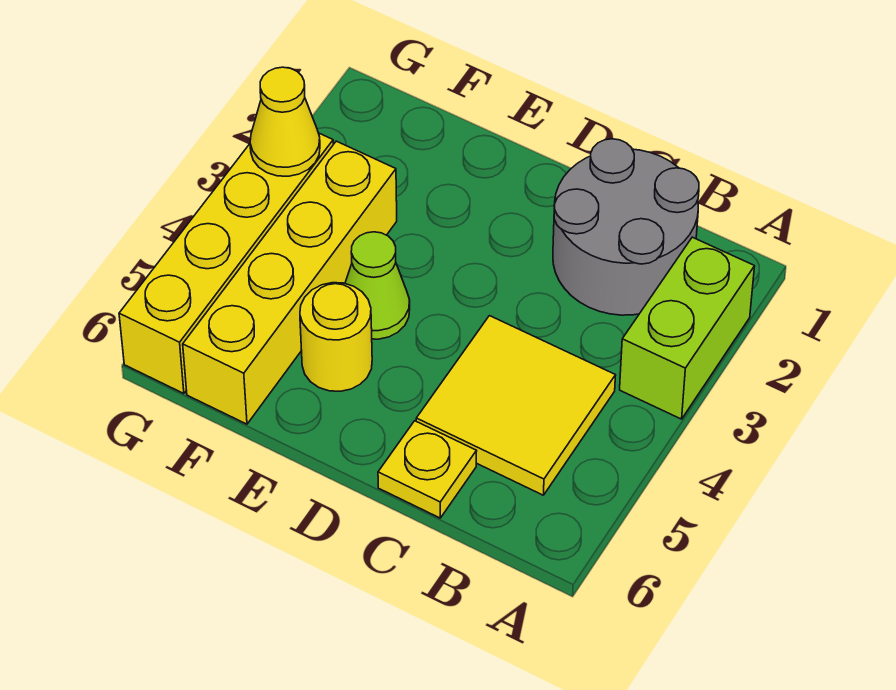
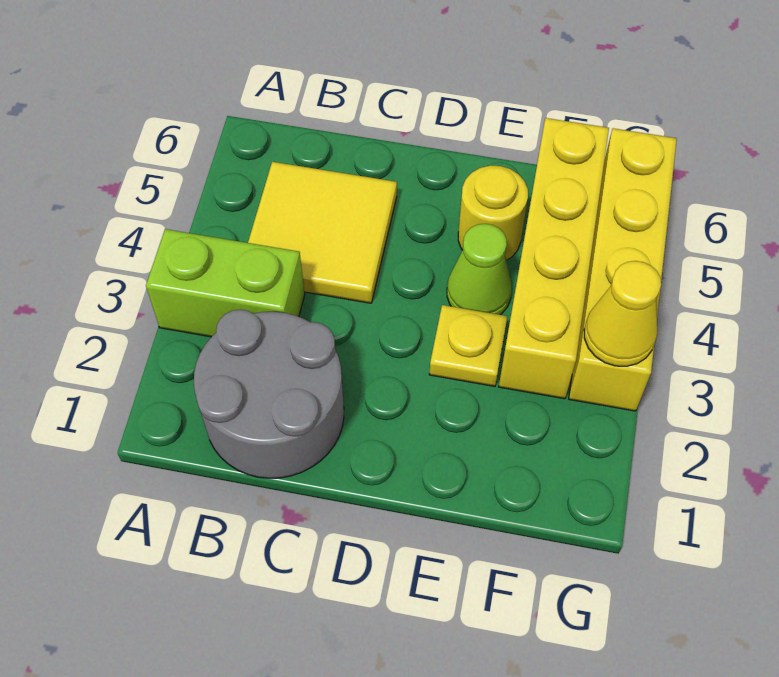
lime 1x2 brick [620,237,755,419] -> lime 1x2 brick turned to [146,229,305,337]
yellow 1x1 plate [378,421,477,518] -> yellow 1x1 plate moved to [429,305,507,386]

